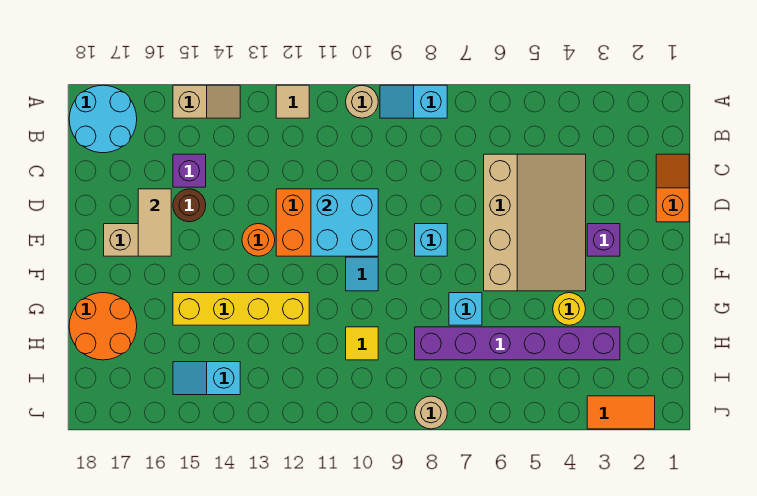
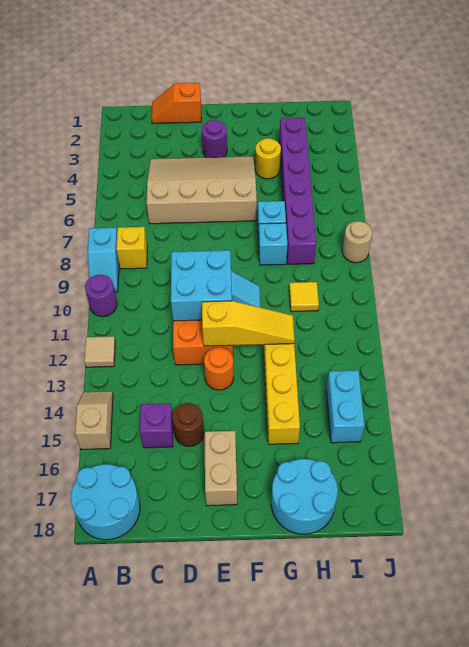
tan 1x1 round brick [346,85,378,118] -> purple 1x1 round brick [85,275,117,317]
none -> yellow 1x1 brick [116,227,147,269]
tan 1x2 tile [138,189,171,256] -> none
purple 1x1 brick [587,224,620,256] -> purple 1x1 round brick [202,120,227,158]
cyan 1x1 brick [415,224,447,256] -> cyan 1x1 brick moved to [259,223,287,265]
none -> yellow 1x3 slope [202,301,295,346]
orange 2x2 round brick [69,293,137,360] -> cyan 2x2 round brick [271,459,338,534]
cyan 1x2 slope [173,362,240,395] -> cyan 1x2 brick [326,370,364,443]
orange 1x2 tile [587,396,655,429] -> none

